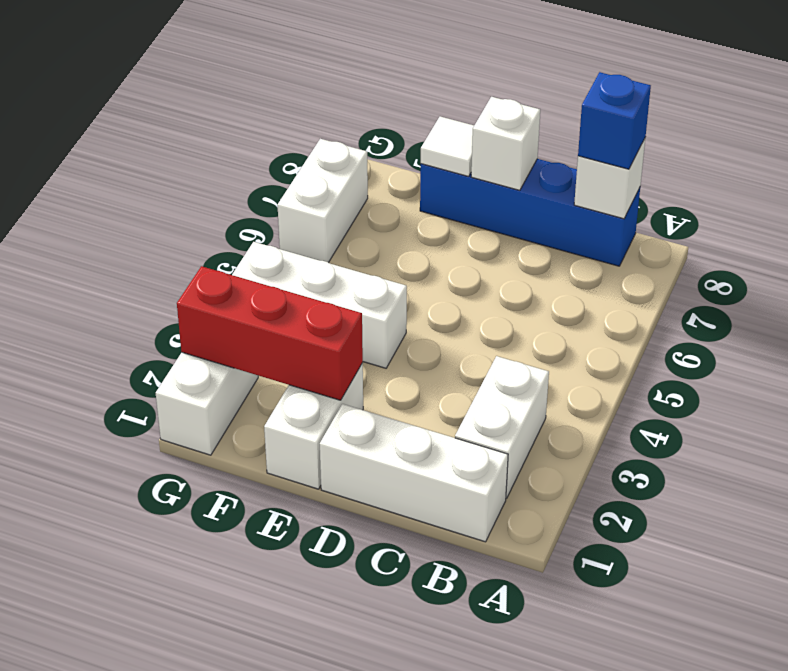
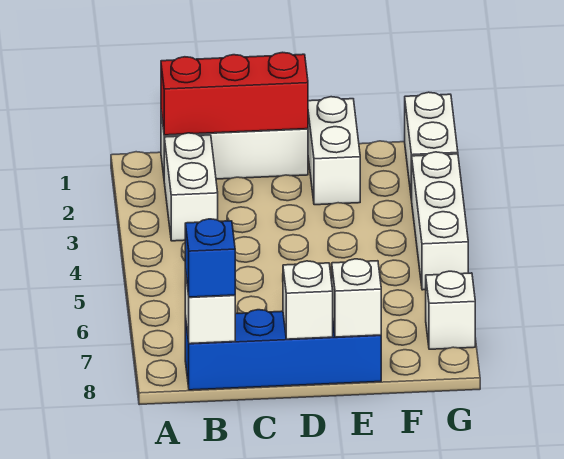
red 1x3 brick [177,266,363,400] -> red 1x3 brick moved to [161,52,308,135]
white 1x3 brick [232,242,407,368] -> white 1x3 brick turned to [412,152,468,290]
white 1x1 tile [421,117,474,176] -> white 1x1 brick [331,259,381,337]
white 1x2 brick [278,139,368,263] -> white 1x1 brick [426,271,475,349]

